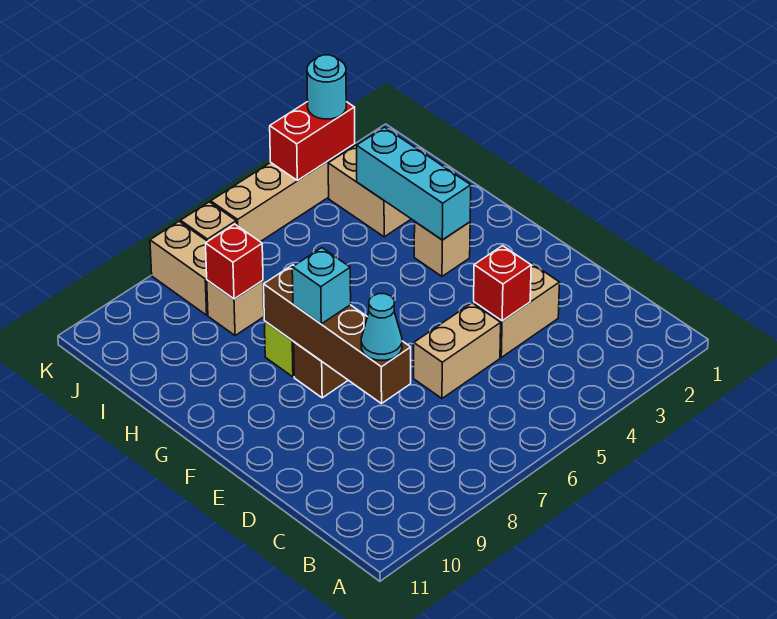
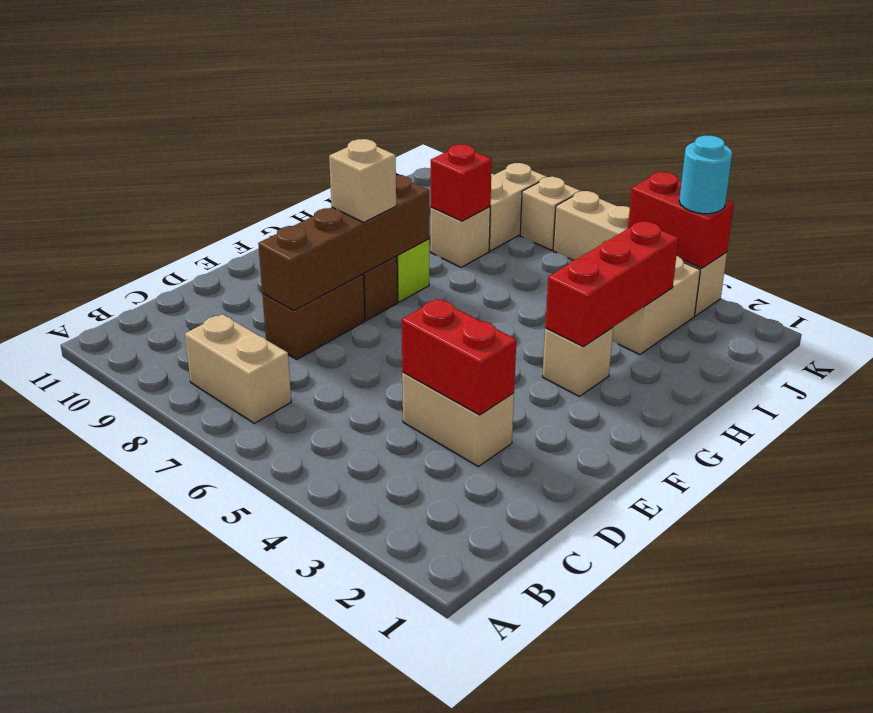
red 1x1 brick [474,246,531,321] -> red 1x2 brick [402,299,516,415]
tan 1x2 brick [414,303,501,398] -> tan 1x2 brick moved to [185,314,291,423]
none -> brown 1x2 brick [262,274,365,359]
cyan 1x1 cone [361,294,402,360] -> none
cyan 1x1 brick [292,248,351,324] -> tan 1x1 brick [329,139,396,222]
cyan 1x3 brick [357,127,471,240] -> red 1x3 brick [545,222,678,346]

